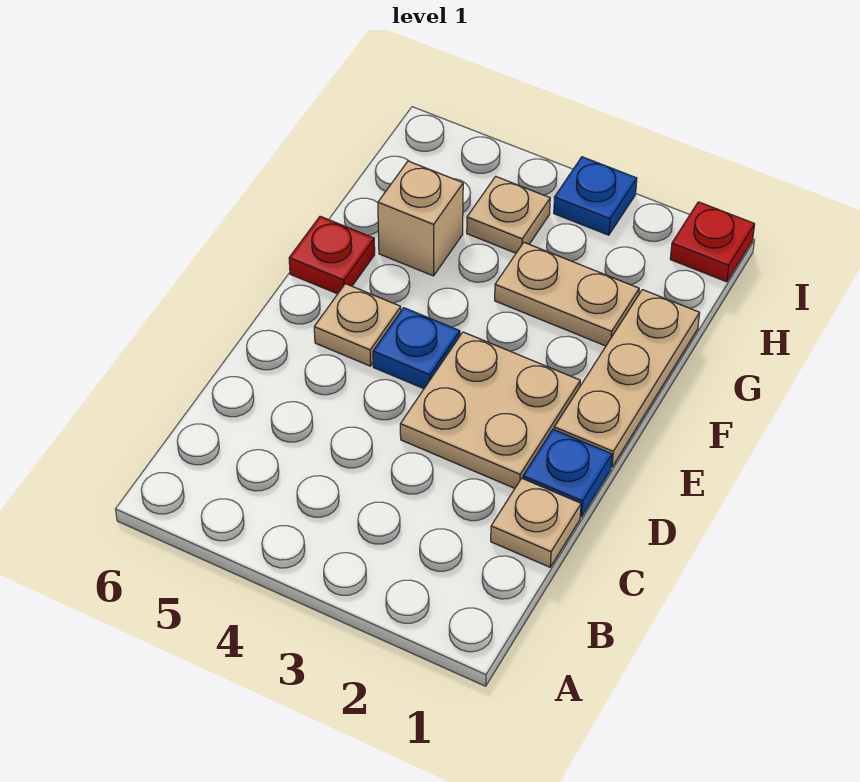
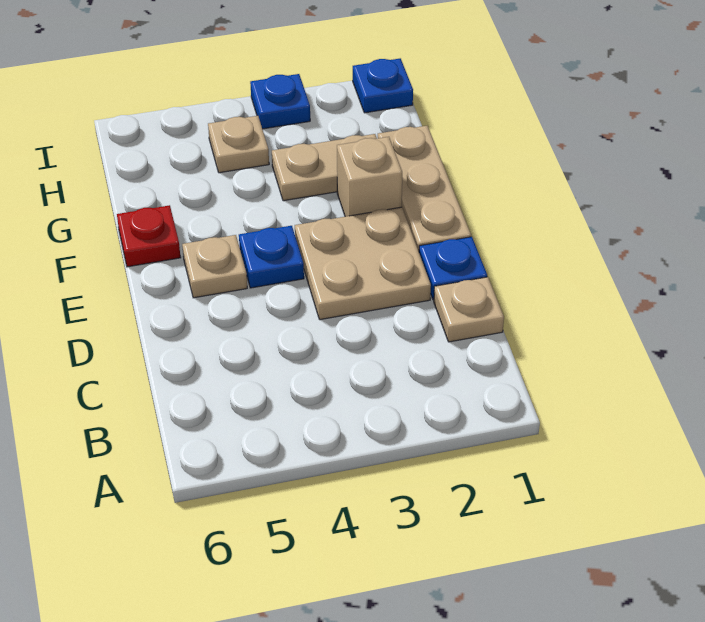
tan 1x1 brick [378,161,463,276] -> tan 1x1 brick moved to [337,137,402,217]
red 1x1 plate [670,202,755,282] -> blue 1x1 plate [353,58,413,113]

